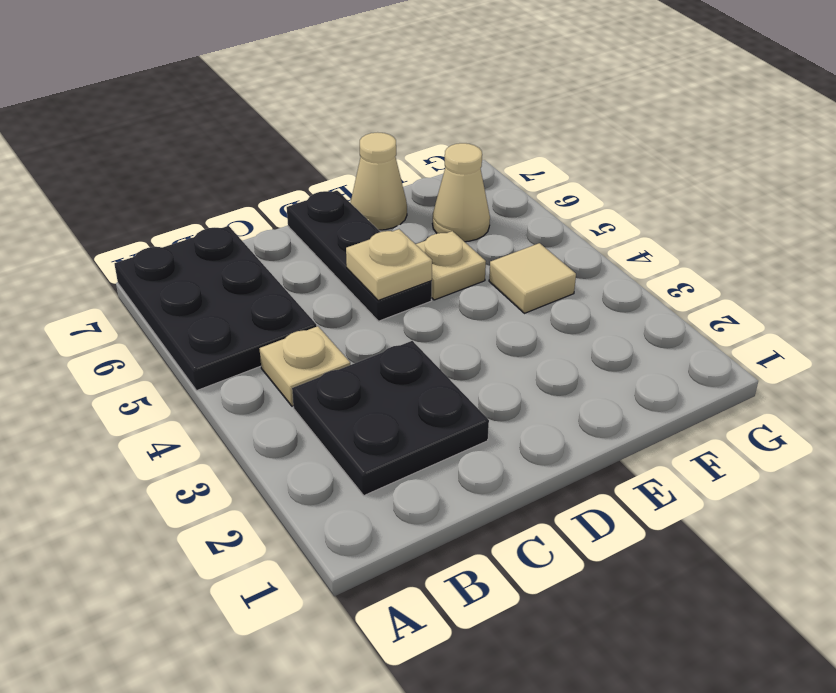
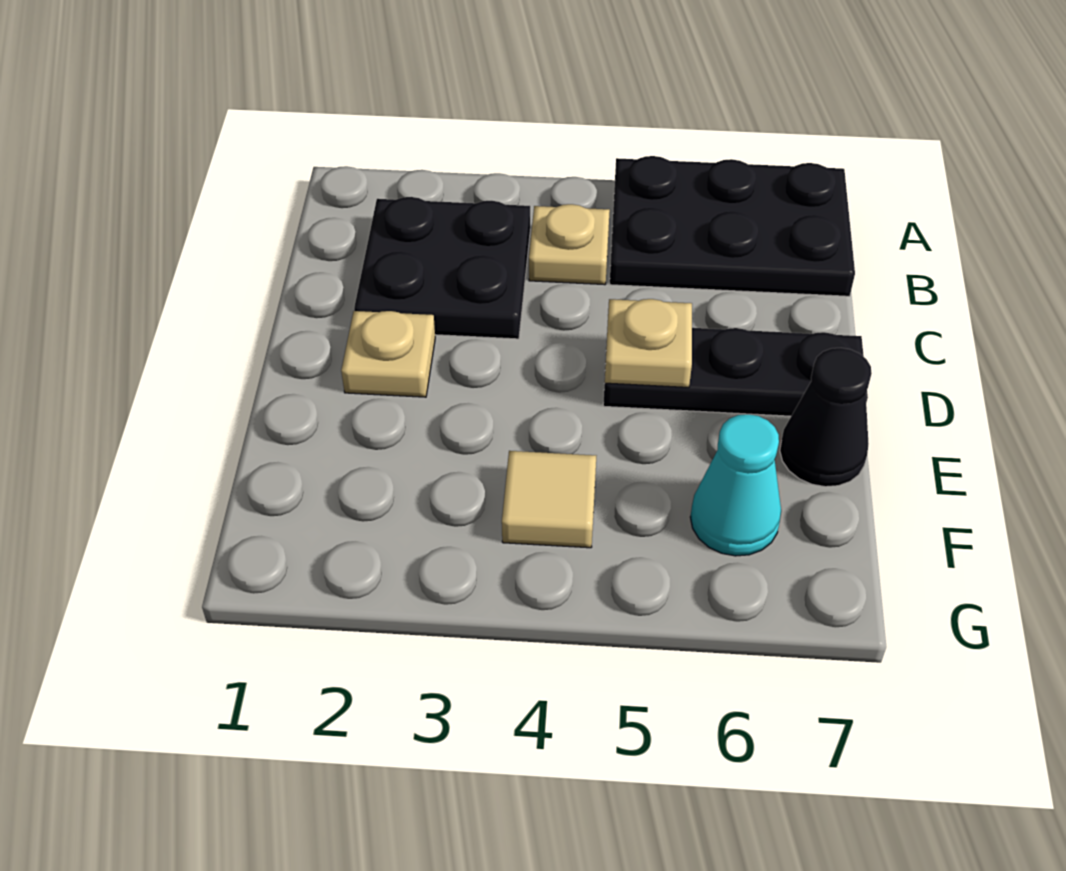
tan 1x1 plate [416,231,486,300] -> tan 1x1 plate moved to [341,311,435,397]
tan 1x1 cone [351,132,407,230] -> black 1x1 cone [780,348,872,487]
tan 1x1 cone [432,143,490,242] -> cyan 1x1 cone [690,414,781,556]

